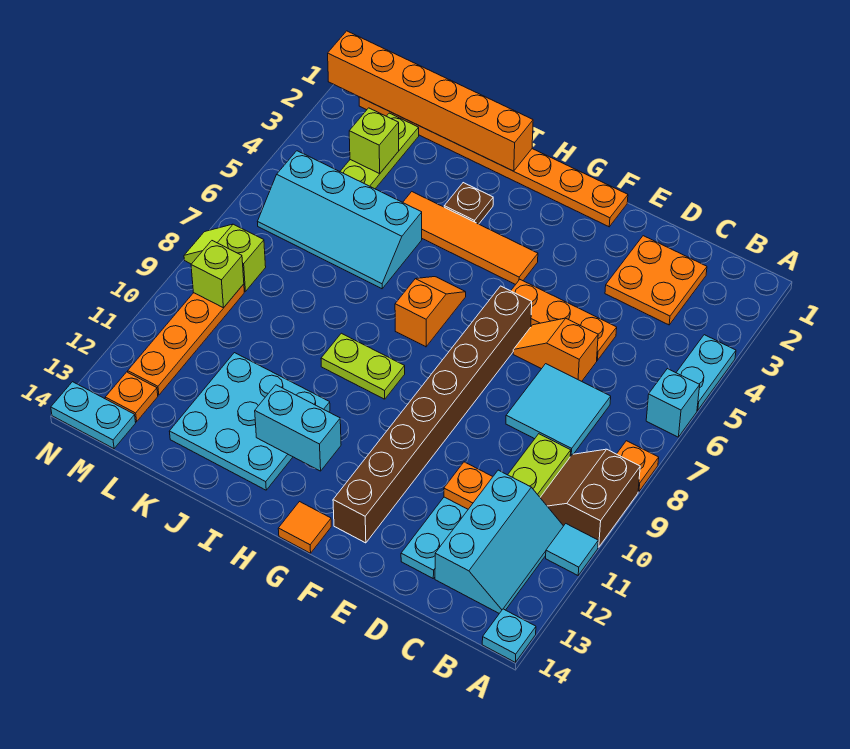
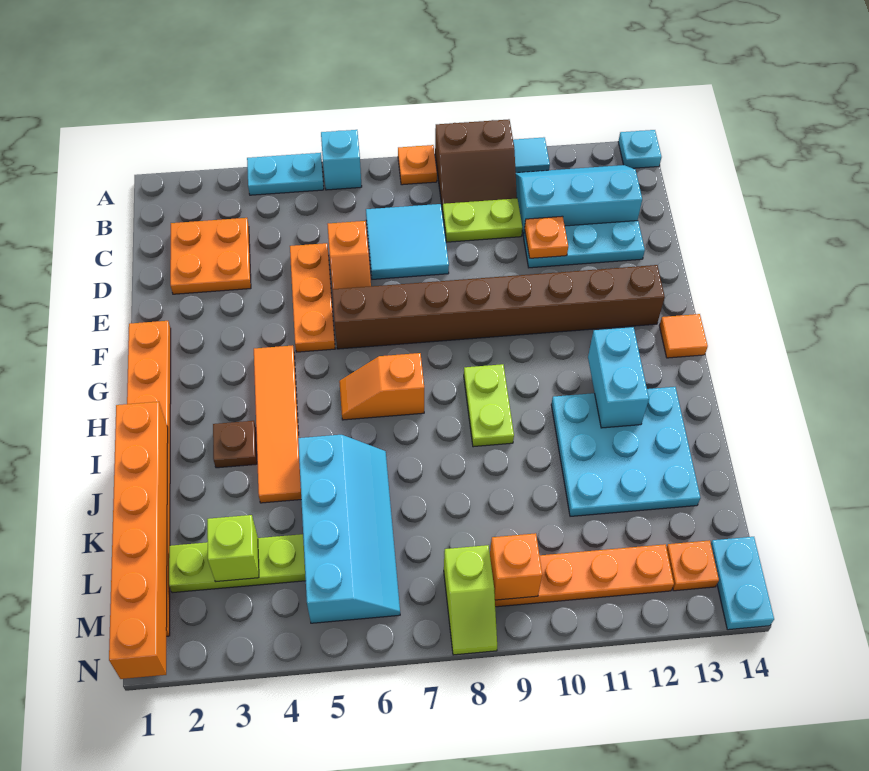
lime 1x1 brick [191,241,244,308] -> orange 1x1 brick [490,533,542,600]

